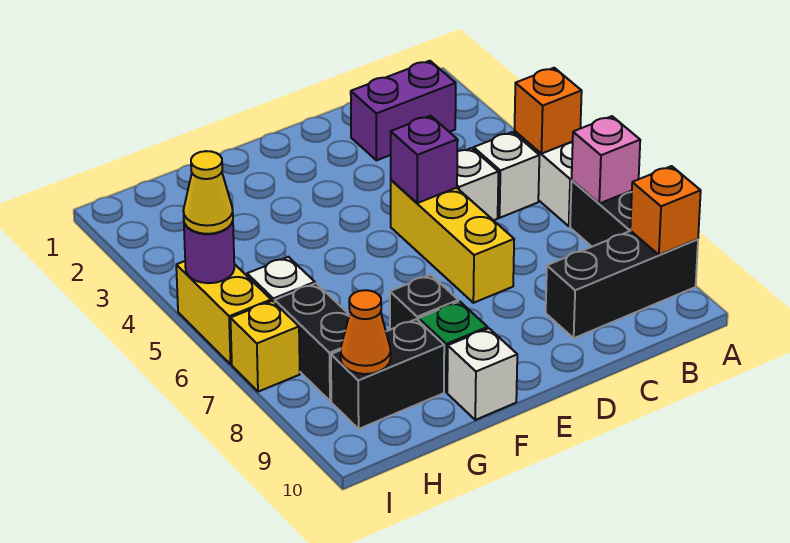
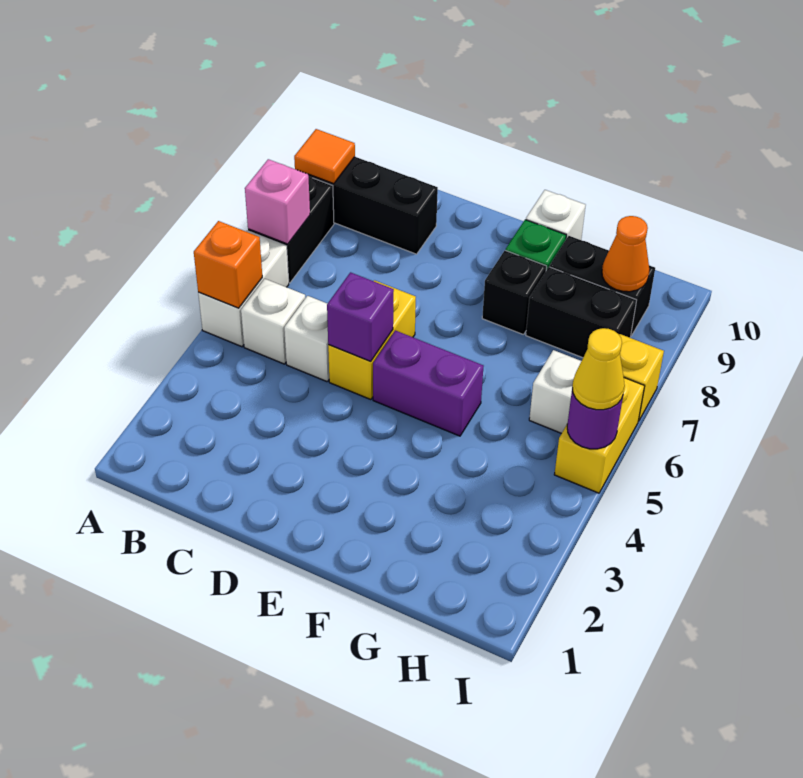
orange 1x1 brick [630,166,701,255] -> orange 1x1 tile [294,129,355,184]
purple 1x2 brick [351,61,456,160] -> purple 1x2 brick moved to [373,330,484,436]
yellow 1x3 brick [391,180,514,303] -> yellow 1x2 brick [328,280,416,400]
black 1x2 brick [275,283,349,401] -> black 1x2 brick turned to [526,267,637,358]

